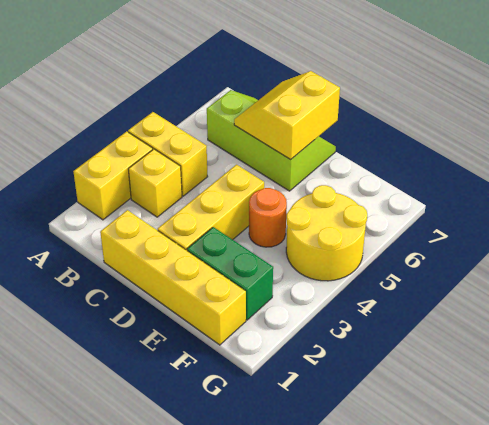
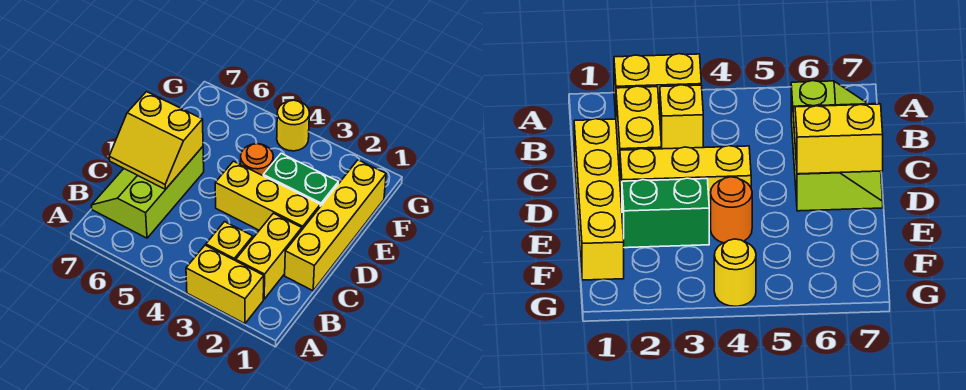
yellow 1x2 brick [128,112,208,196] -> yellow 1x2 brick moved to [236,213,302,299]
green 1x2 brick [187,227,273,320] -> green 1x2 brick turned to [263,153,338,207]
yellow 2x2 round brick [286,185,367,281] -> yellow 1x1 round brick [277,100,309,151]

